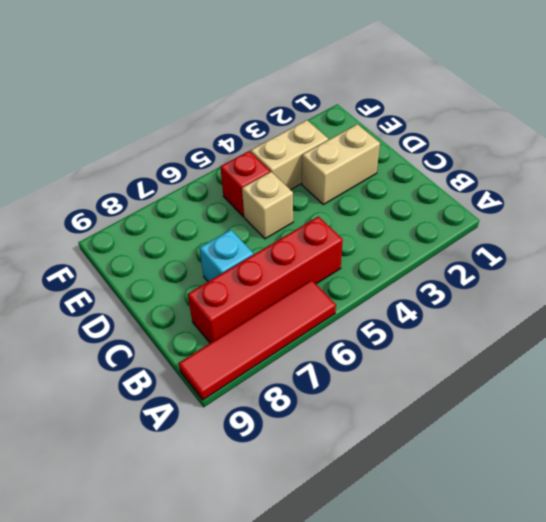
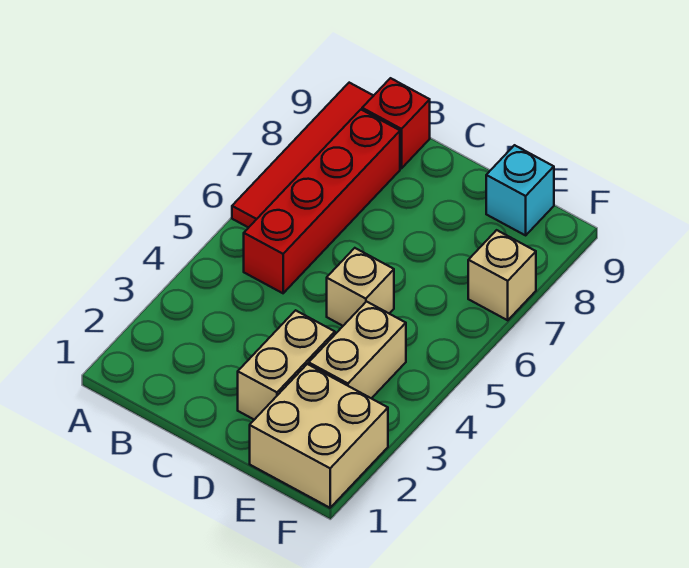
cyan 1x1 brick [199,230,253,281] -> cyan 1x1 brick moved to [486,145,554,235]
none -> tan 2x2 brick [250,364,388,508]
red 1x1 brick [220,151,270,217] -> red 1x1 brick moved to [362,78,430,168]
none -> tan 1x1 brick [468,230,536,320]

